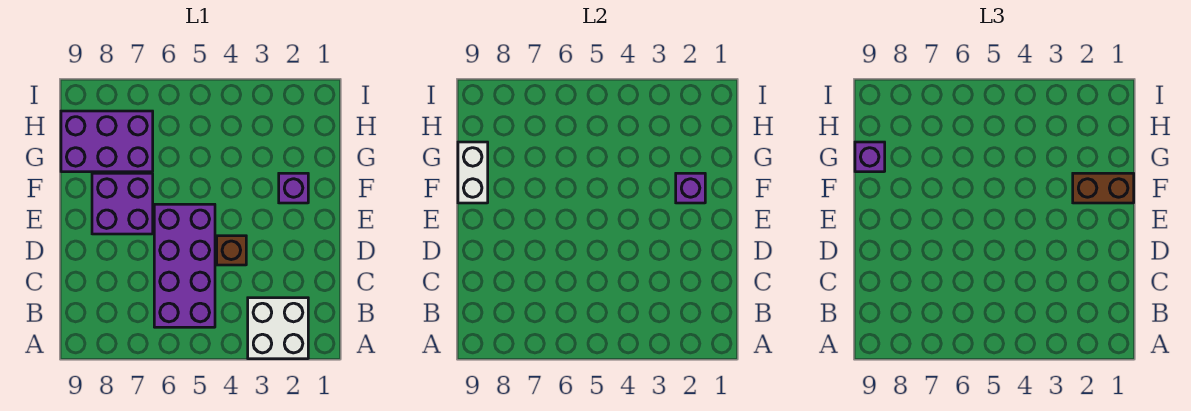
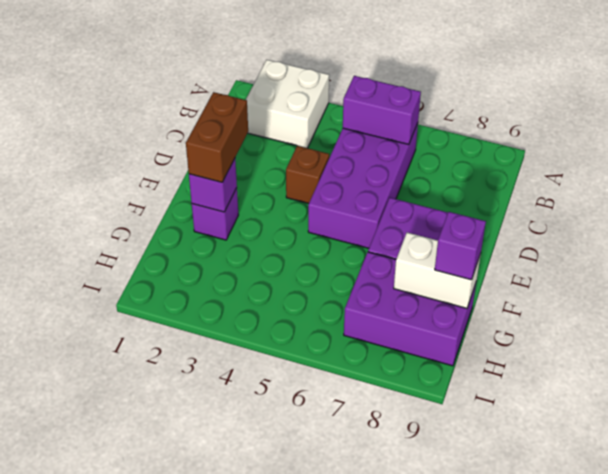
none -> purple 1x2 brick [343,76,421,144]
brown 1x2 brick [1073,173,1134,203] -> brown 1x2 brick turned to [186,92,248,182]
white 1x2 brick [458,142,488,203] -> white 1x2 brick turned to [394,233,481,308]

